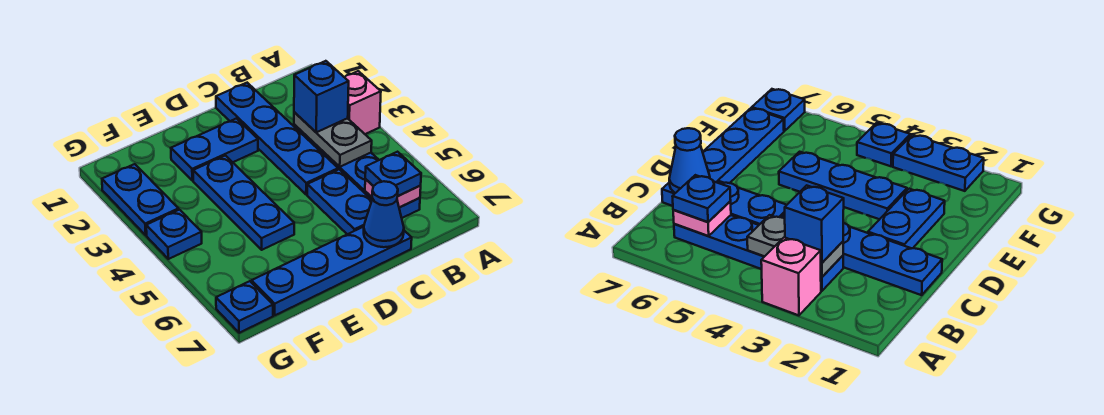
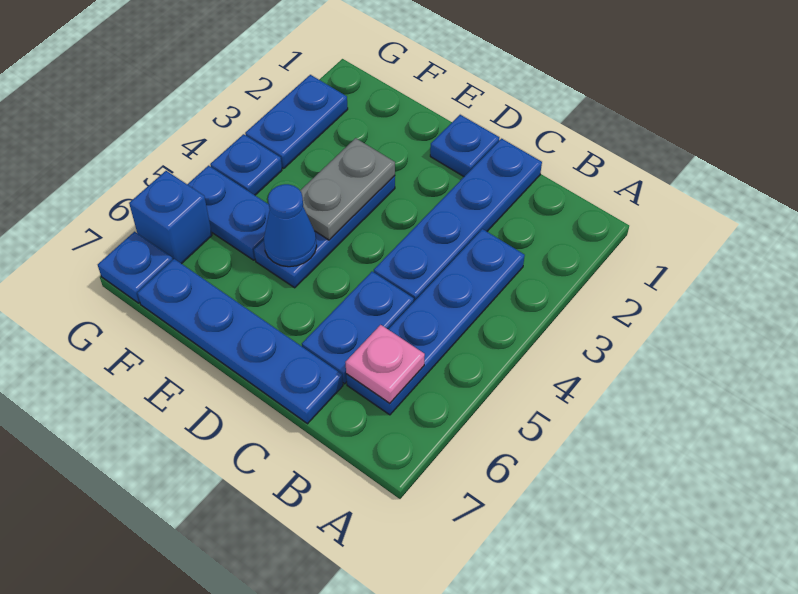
pink 1x1 brick [345,71,381,134] -> none
grey 1x2 plate [294,112,372,167] -> grey 1x2 plate moved to [300,138,395,240]
blue 1x1 brick [294,61,349,132] -> blue 1x1 brick moved to [129,171,212,264]
blue 1x1 plate [365,152,421,196] -> blue 1x1 plate moved to [430,115,499,176]
blue 1x1 cone [364,181,404,247] -> blue 1x1 cone moved to [264,184,317,267]
blue 1x2 plate [171,119,258,181] -> blue 1x2 plate moved to [187,166,270,260]

